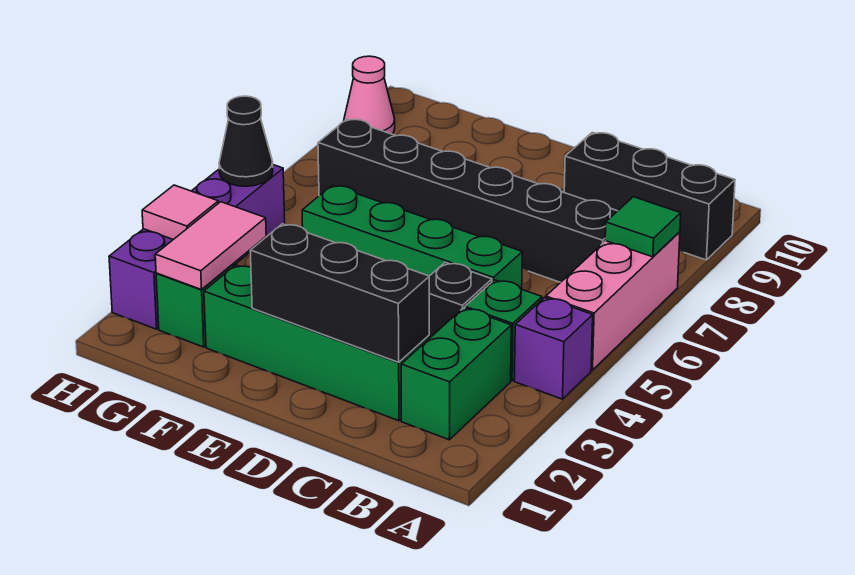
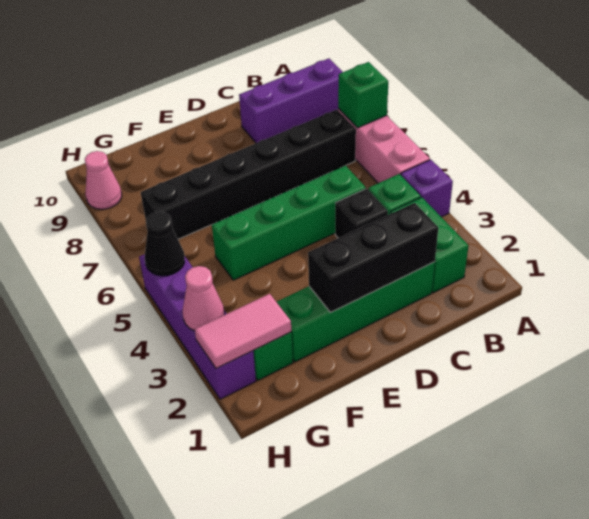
green 1x1 tile [605,197,681,257] -> green 1x1 brick [338,62,388,128]
black 1x3 brick [564,132,735,260] -> purple 1x3 brick [239,59,342,143]
pink 1x2 tile [155,202,266,290] -> pink 1x2 tile turned to [195,294,291,369]
pink 1x1 tile [142,185,218,240] -> pink 1x1 cone [183,266,224,331]

